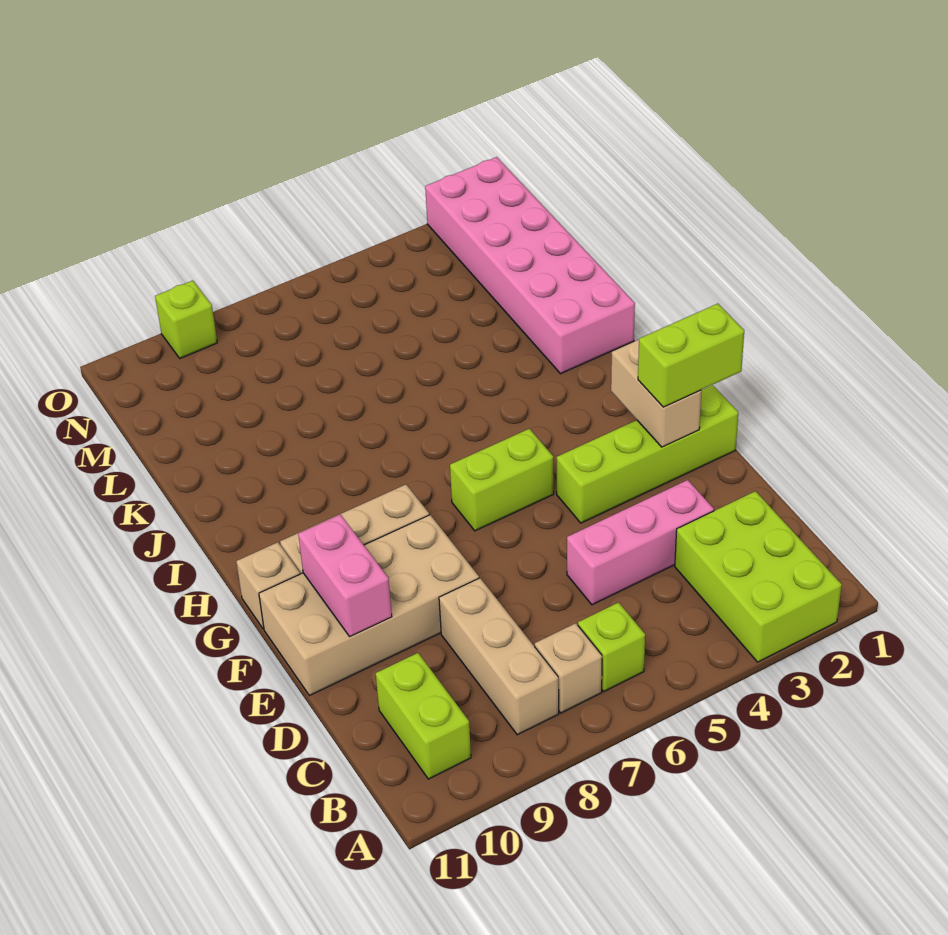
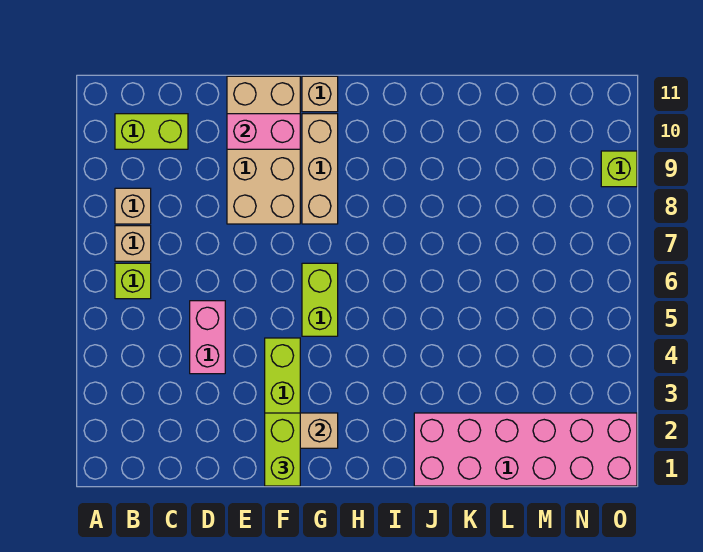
lime 2x3 brick [675,491,842,662] -> none
tan 1x3 brick [439,578,559,735] -> tan 1x1 brick [115,188,151,224]
pink 1x3 brick [567,480,714,605] -> pink 1x2 brick [190,301,225,374]

